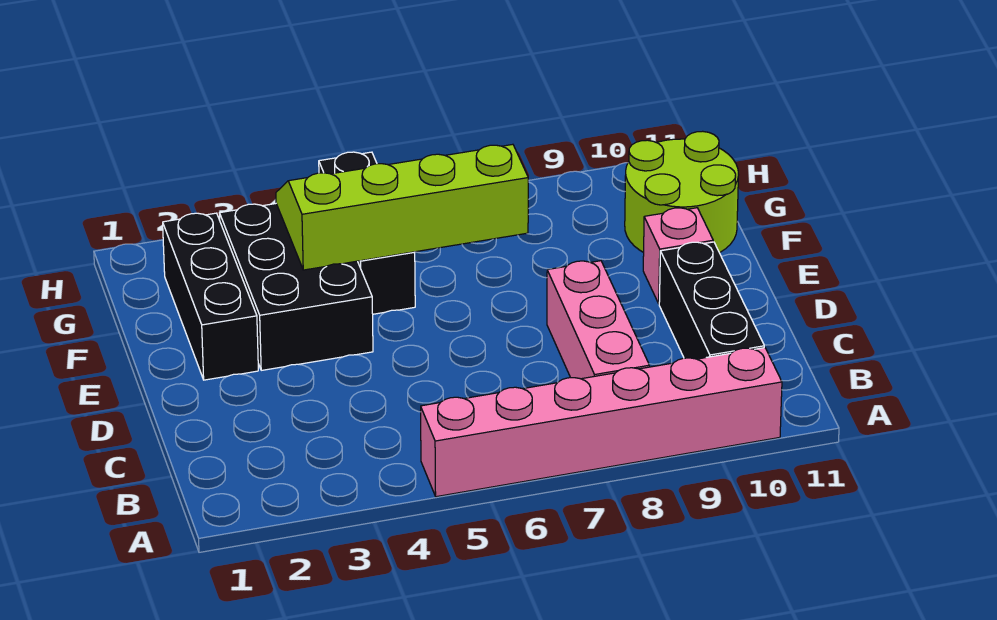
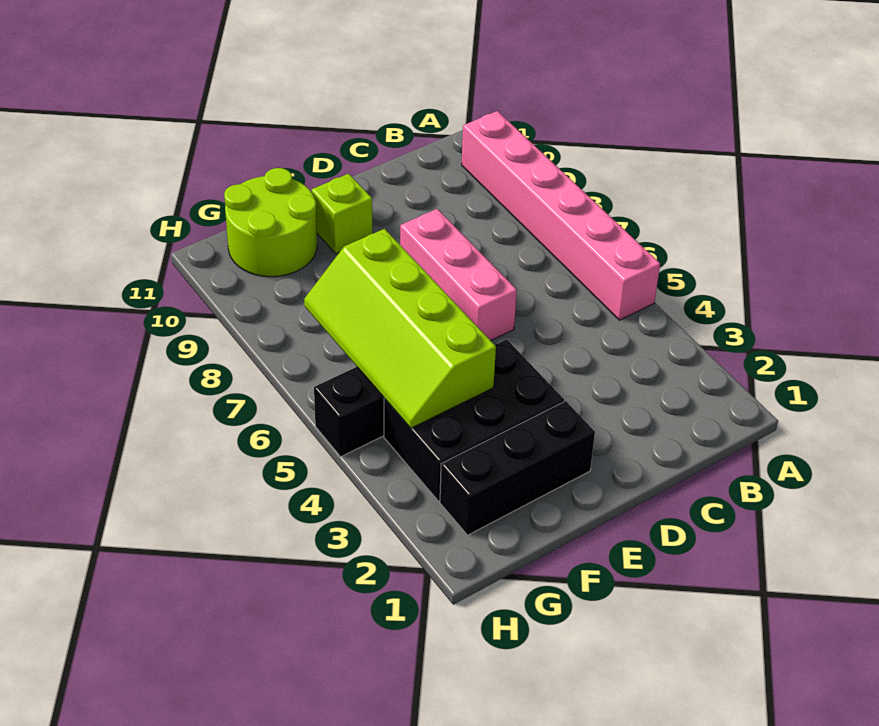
pink 1x3 brick [547,261,649,379] -> pink 1x3 brick turned to [400,209,517,341]
black 1x3 brick [659,242,764,359] -> none
pink 1x1 brick [643,208,713,303] -> lime 1x1 brick [312,174,372,254]

